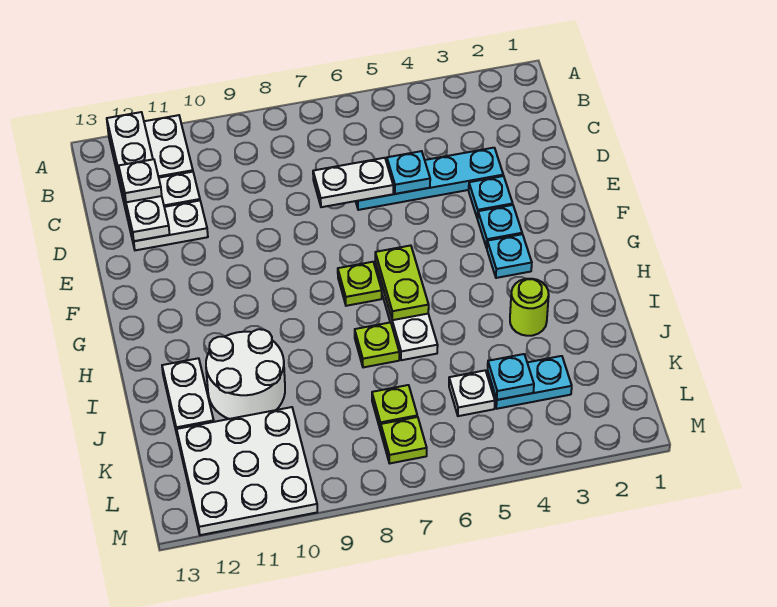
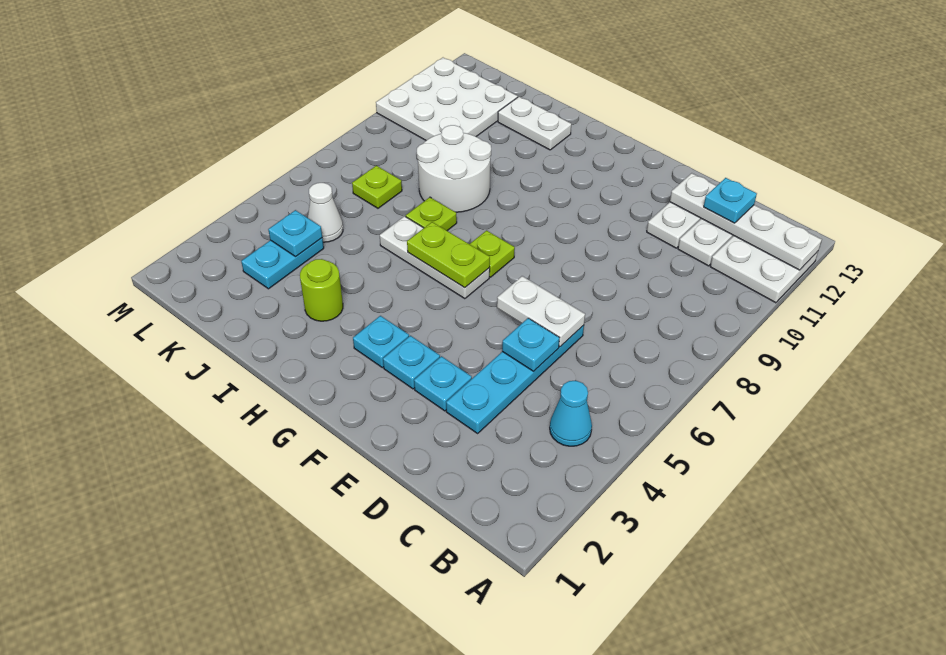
none -> cyan 1x1 cone [550,381,592,446]
white 1x1 plate [119,159,162,202] -> cyan 1x1 plate [704,178,757,223]
white 1x2 plate [313,158,393,207] -> white 1x2 plate turned to [497,276,585,347]
white 2x2 round brick [206,329,285,419] -> white 2x2 round brick moved to [416,125,491,212]
white 1x1 plate [449,370,495,416] -> white 1x1 cone [308,183,343,242]
lime 1x1 plate [381,417,427,463] -> none

